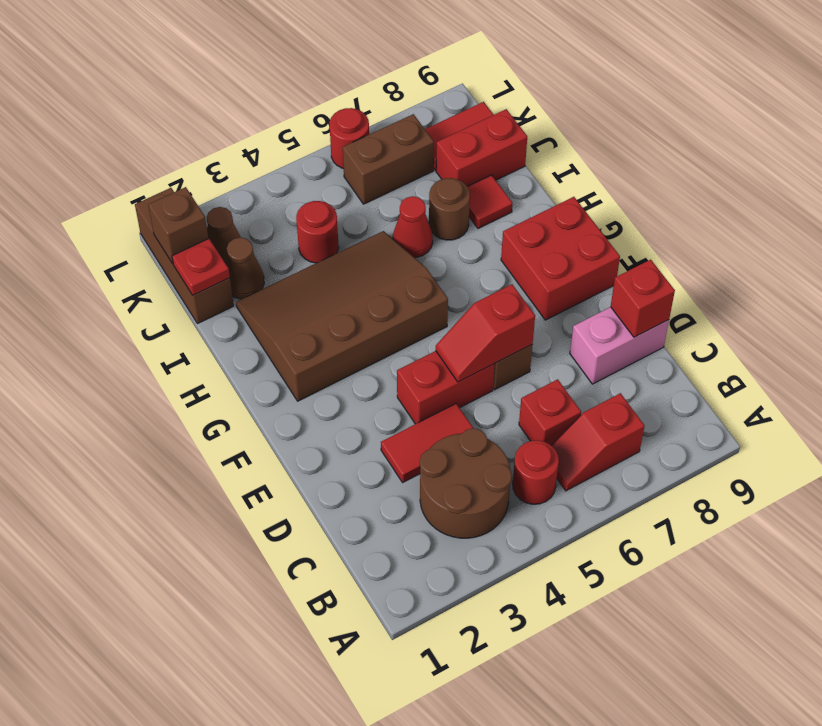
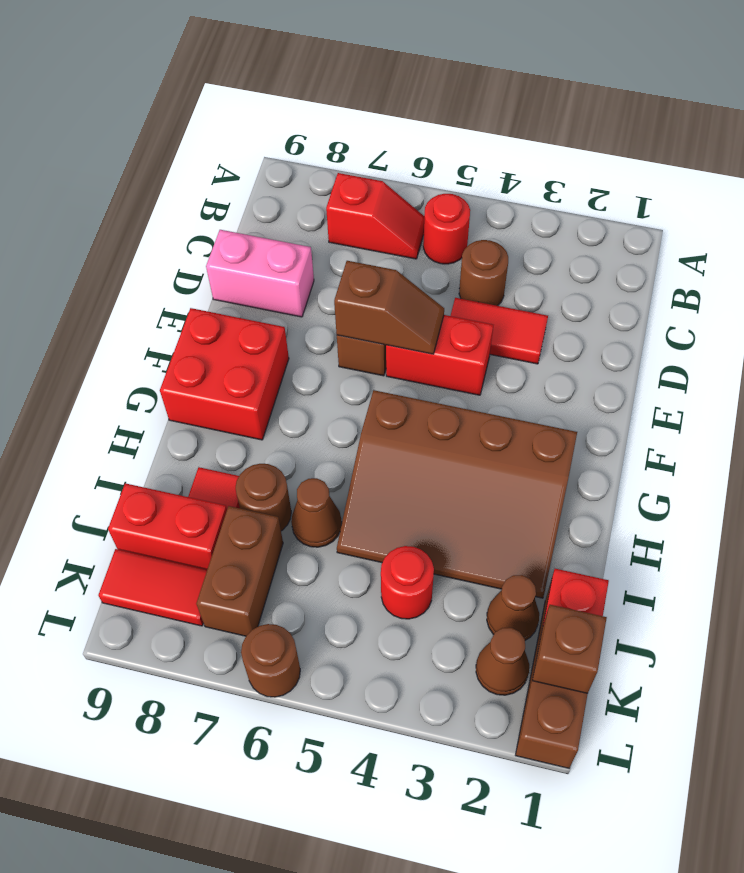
brown 2x2 round brick [420,428,512,538] -> brown 1x1 round brick [459,240,508,306]
red 1x1 brick [519,379,581,445] -> none
red 1x1 brick [611,260,675,337] -> none
red 1x2 slope [436,284,535,382] -> brown 1x2 slope [334,261,444,354]
red 1x1 cone [393,196,433,258] -> brown 1x1 cone [291,478,342,547]
brown 1x2 brick [343,114,434,204] -> brown 1x2 brick turned to [196,506,283,636]
red 1x1 round brick [329,108,369,169] -> brown 1x1 round brick [241,624,300,697]

